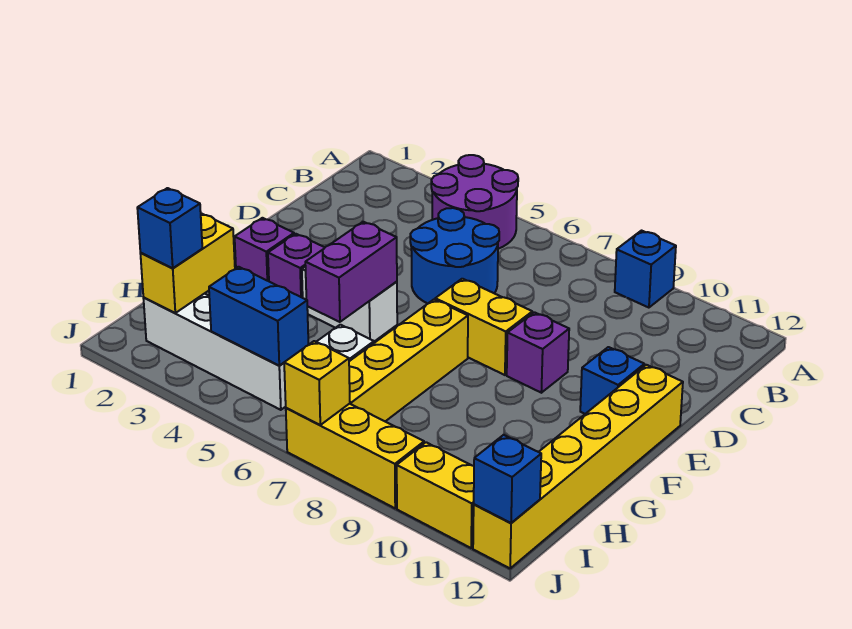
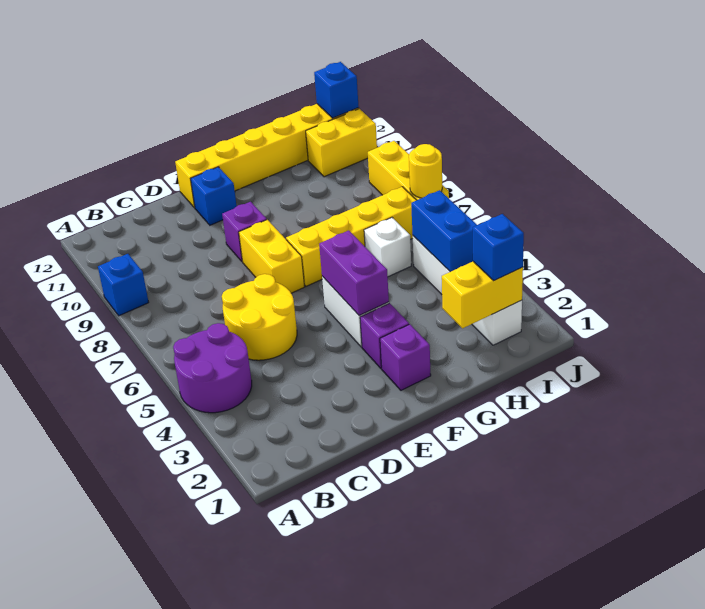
blue 2x2 round brick [410,208,499,304] -> yellow 2x2 round brick [222,274,297,360]
purple 1x2 brick [305,222,397,322] -> purple 1x2 brick turned to [319,231,389,316]
yellow 1x1 brick [284,341,350,425] -> yellow 1x1 round brick [409,144,442,198]
yellow 1x2 brick [397,442,474,548] -> yellow 1x2 brick turned to [306,109,377,177]

